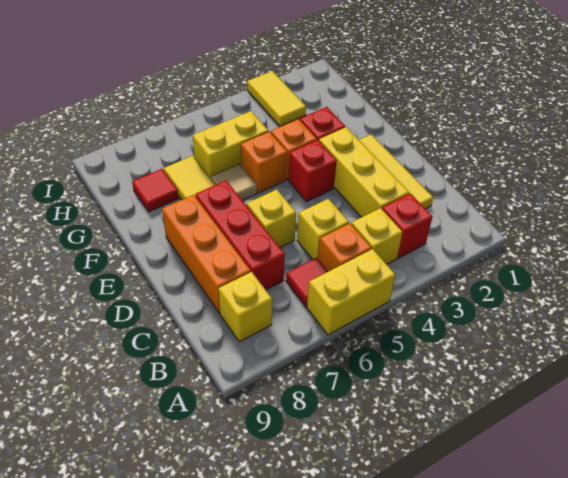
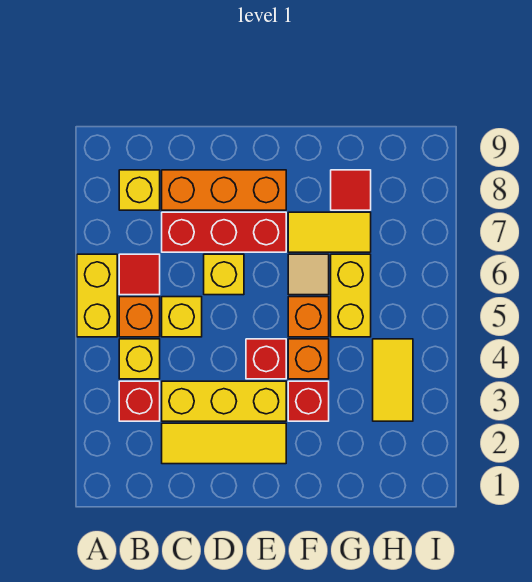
yellow 1x2 tile [247,71,306,126] -> yellow 1x2 tile turned to [373,339,413,421]

